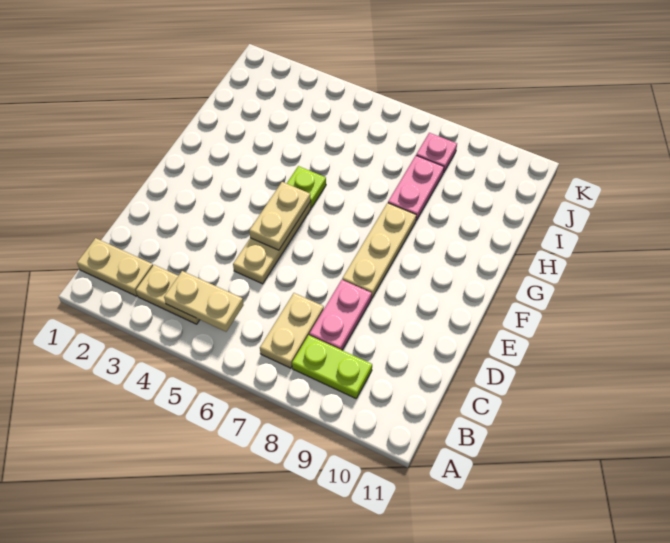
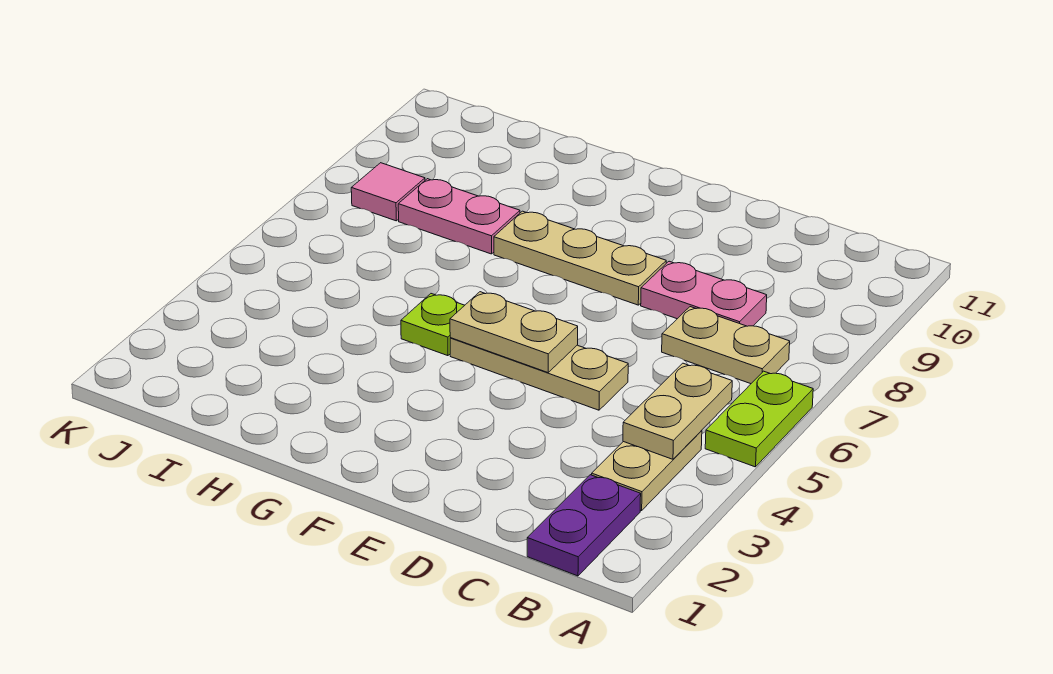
tan 1x2 plate [77,238,153,296] -> purple 1x2 plate [527,475,641,576]
lime 1x2 plate [292,335,372,398] -> lime 1x2 plate moved to [705,371,813,467]
pink 1x1 plate [416,133,457,173] -> pink 1x1 tile [351,163,425,221]

